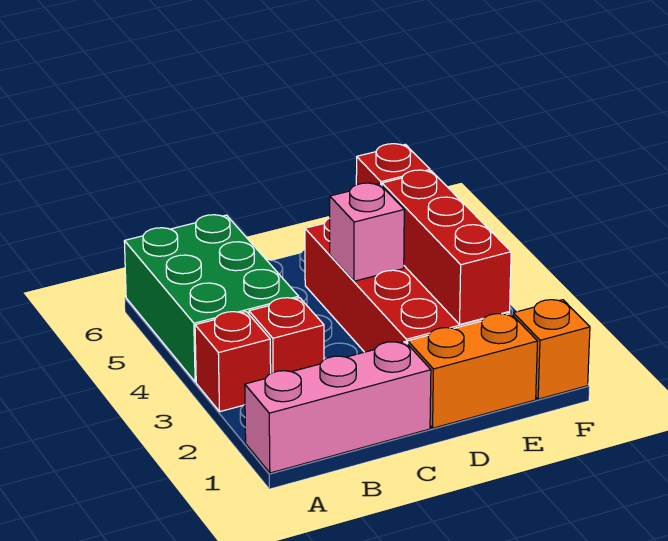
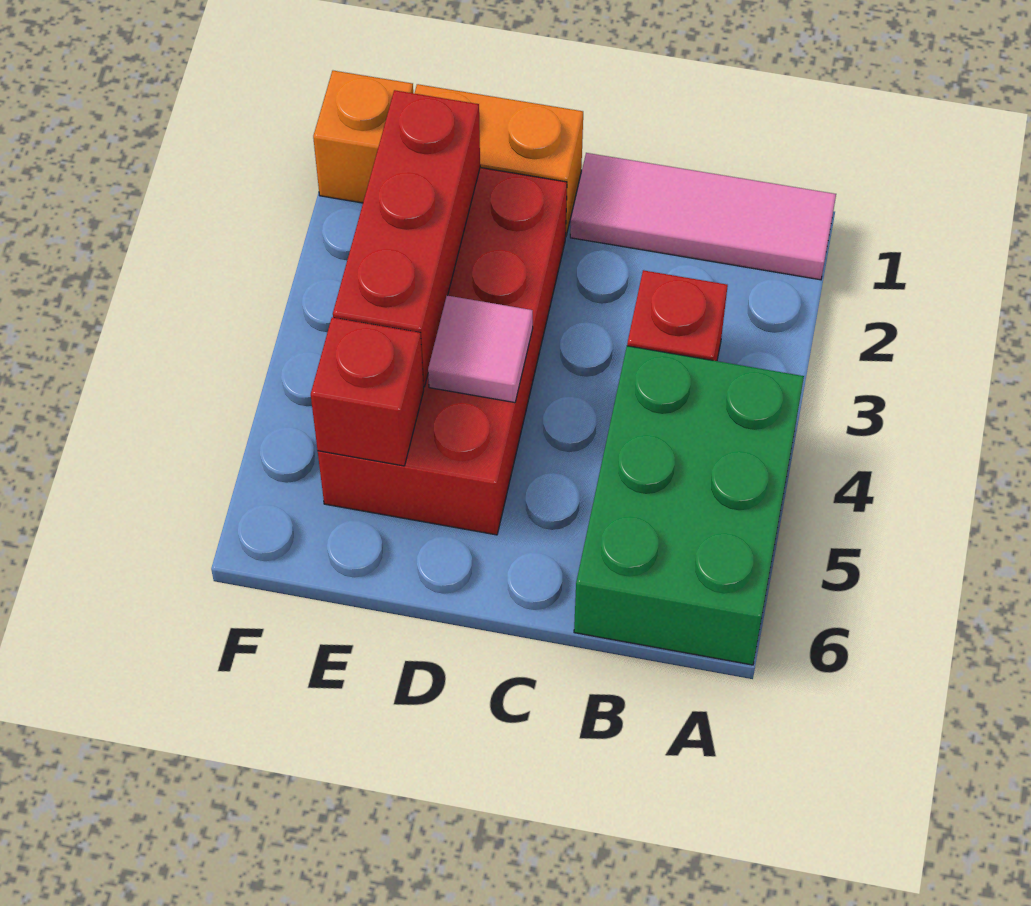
pink 1x3 brick [245,342,431,473] -> pink 1x3 tile [570,153,836,280]
red 1x1 brick [195,312,271,412] -> none
pink 1x1 brick [330,183,404,281] -> pink 1x1 tile [428,296,533,403]

